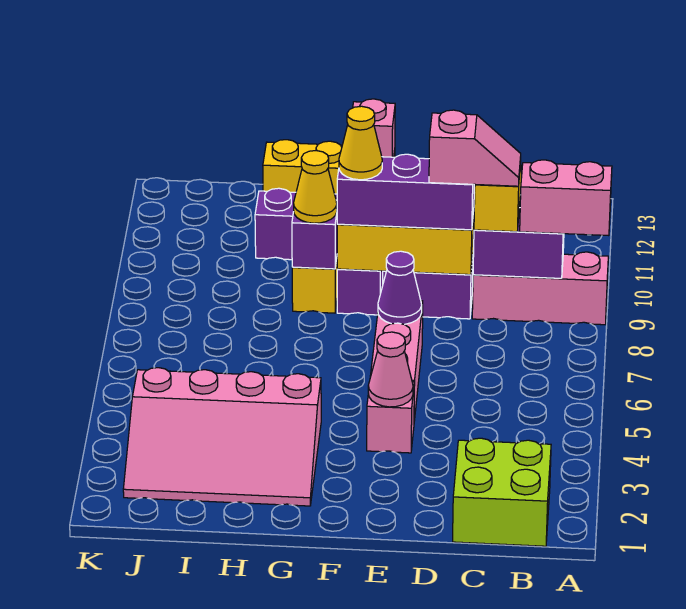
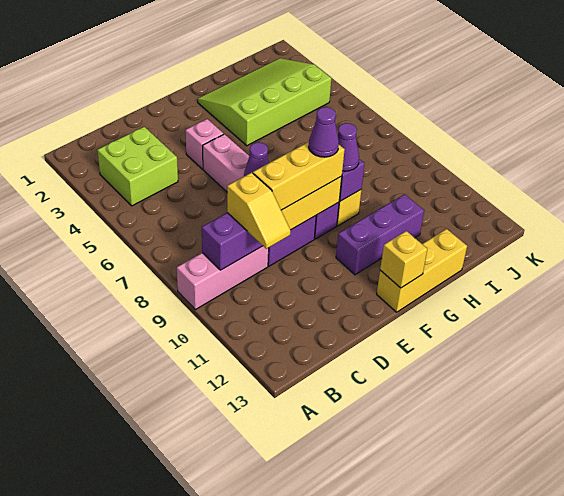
pink 1x2 brick [520,160,612,236] -> none
lime 2x2 brick [453,438,551,546] -> lime 2x2 brick moved to [97,127,178,206]
pink 1x2 slope [429,110,521,186] -> none
purple 1x3 brick [337,154,474,230] -> yellow 1x3 brick [253,142,345,210]
pink 1x1 cone [368,332,413,407] -> none
yellow 1x1 cone [339,106,382,180] -> purple 1x1 cone [309,107,339,157]
pink 1x1 brick [353,99,395,157] -> yellow 1x1 brick [380,231,427,288]
pink 3x4 slope [123,368,321,506] -> lime 3x4 slope [198,58,331,146]
yellow 1x1 cone [294,151,337,223] -> purple 1x1 cone [338,123,359,171]

